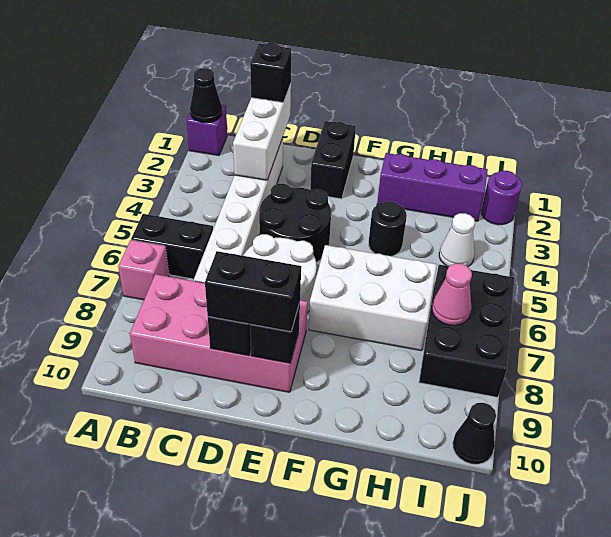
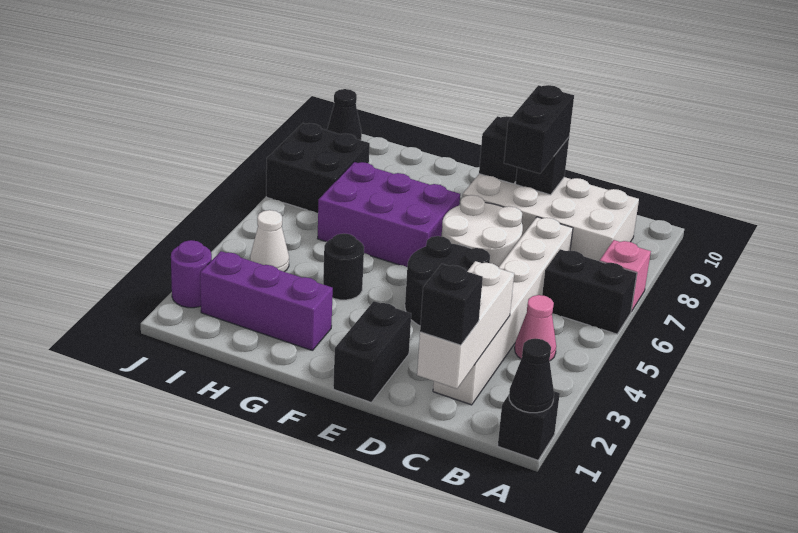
purple 1x1 brick [187,105,227,156] -> black 1x1 brick [498,391,560,460]
pink 2x4 brick [130,274,308,392] -> white 2x4 brick [463,174,639,261]
black 1x2 brick [205,251,301,332] -> black 1x2 brick turned to [504,85,574,174]
white 2x3 brick [309,245,437,351] -> purple 2x3 brick [317,162,460,267]
black 2x3 brick [419,265,514,397] -> black 2x2 brick [266,123,370,213]
pink 1x1 cone [432,264,472,325] -> pink 1x1 cone moved to [515,295,556,361]

